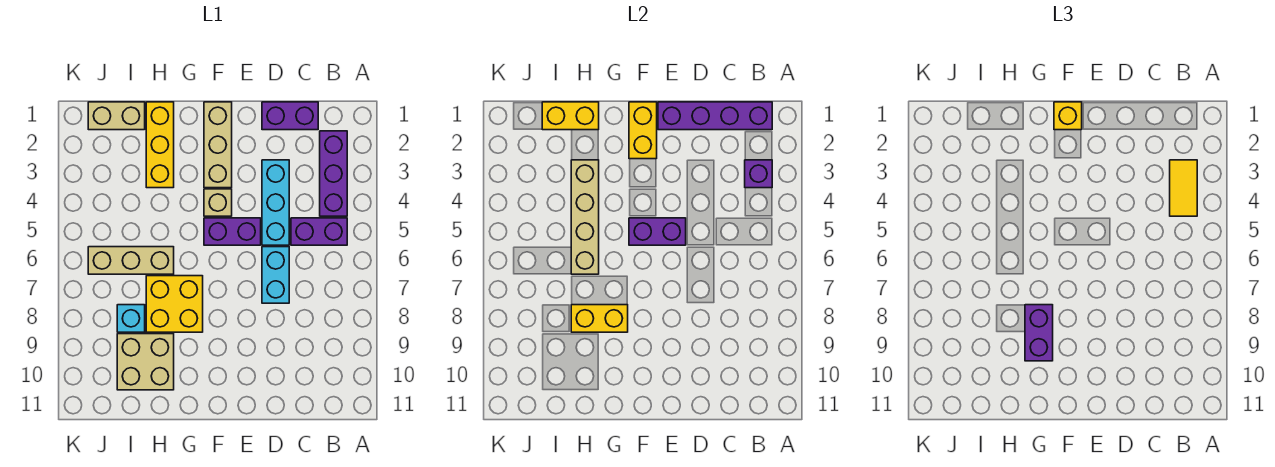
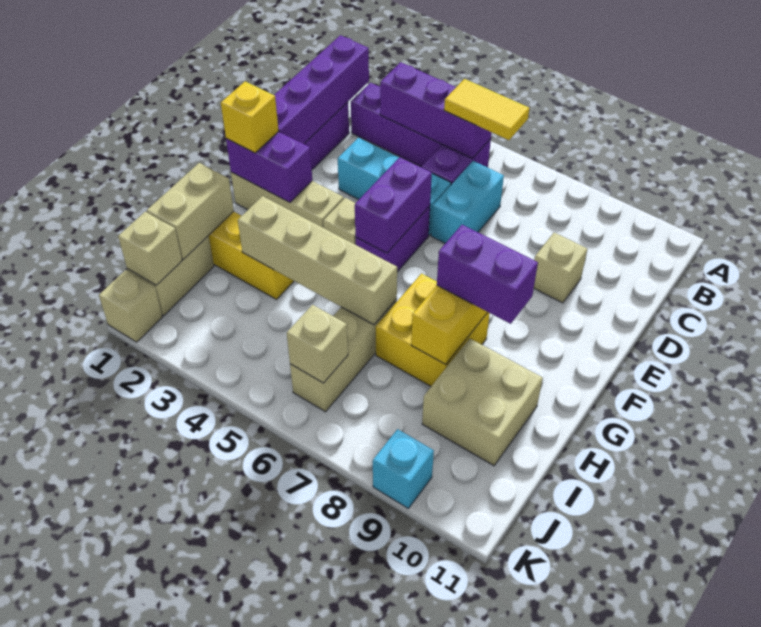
purple 1x1 brick [745,160,772,188] -> purple 1x3 brick [380,62,492,158]
yellow 1x2 tile [1170,160,1197,216] -> yellow 1x2 tile moved to [444,79,529,140]
cyan 1x2 brick [262,247,289,303] -> cyan 1x2 brick turned to [431,161,504,243]
none -> tan 1x1 brick [534,233,587,303]
yellow 1x2 brick [629,102,657,159] -> purple 1x2 brick [226,132,312,202]
yellow 1x2 brick [542,102,599,130] -> tan 1x2 brick [147,163,234,259]
cyan 1x1 brick [117,305,145,332] -> cyan 1x1 brick moved to [373,429,434,508]
none -> tan 1x1 brick [118,212,182,285]
none -> tan 1x1 brick [287,305,348,383]
none -> tan 1x1 brick [99,270,162,342]

